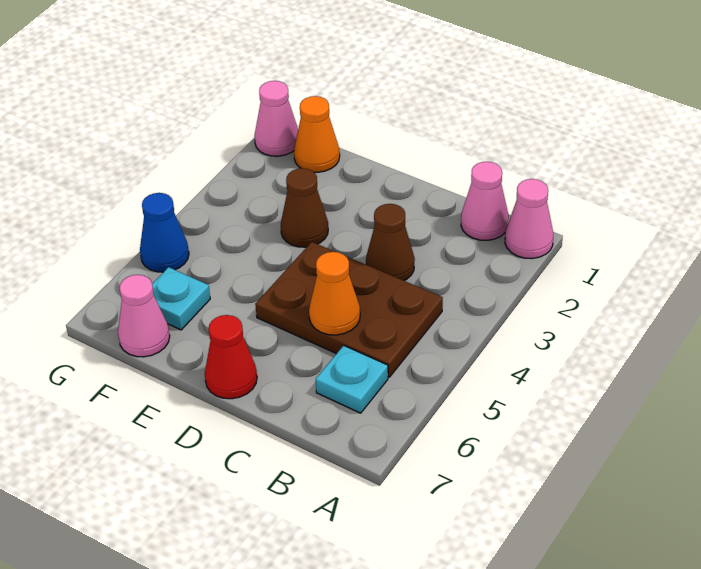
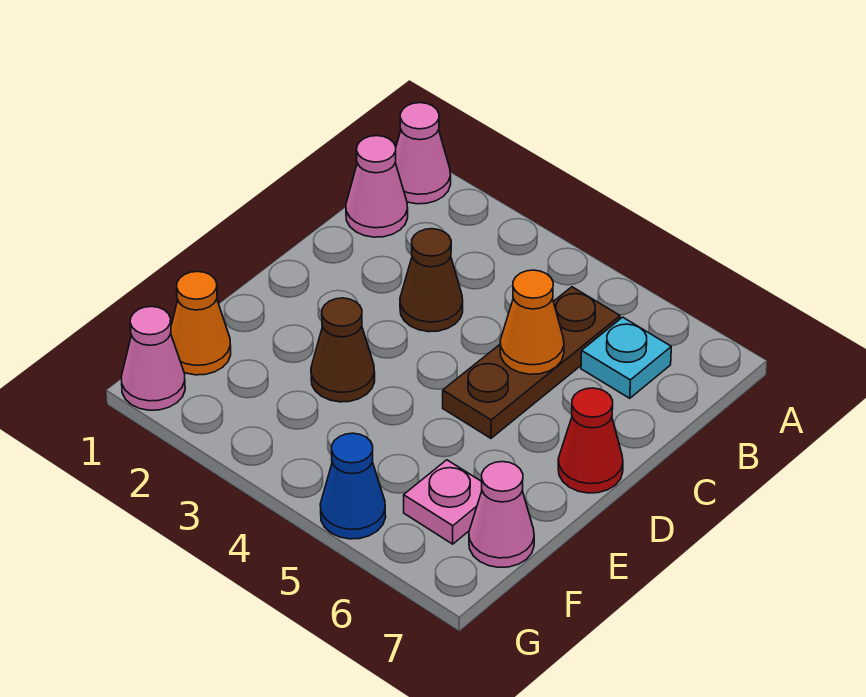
brown 2x3 plate [255,242,443,377] -> brown 1x3 plate [443,287,620,438]
cyan 1x1 plate [152,267,210,330] -> pink 1x1 plate [404,460,482,544]

